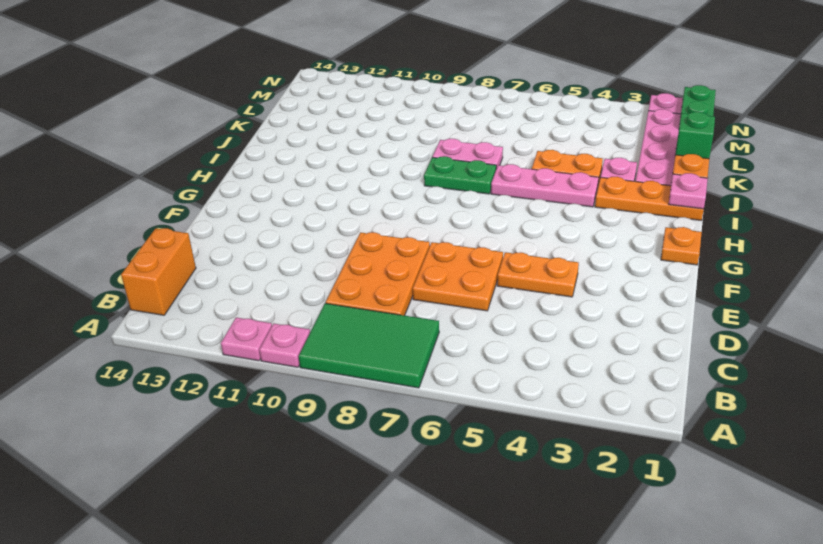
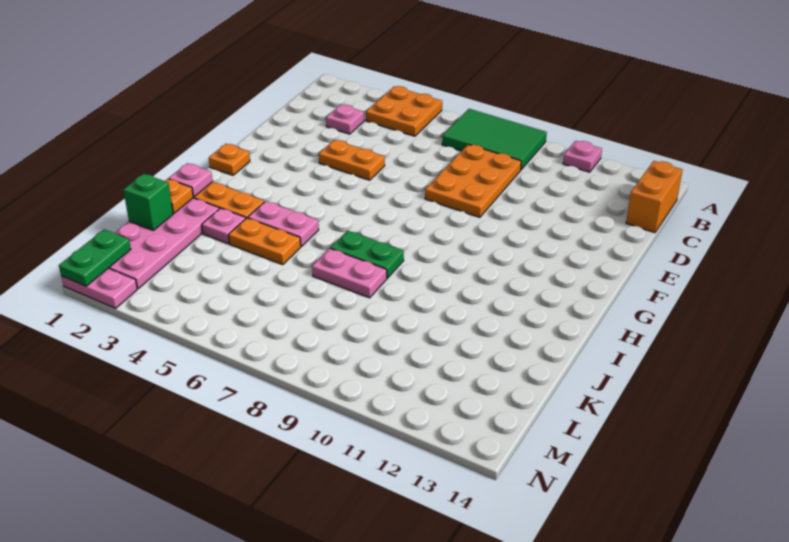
pink 1x1 plate [259,324,310,367] -> pink 1x1 plate moved to [326,105,364,134]
orange 2x2 plate [413,242,503,311] -> orange 2x2 plate moved to [366,86,442,136]
pink 1x3 plate [491,164,599,207] -> pink 1x2 plate [248,201,319,247]

